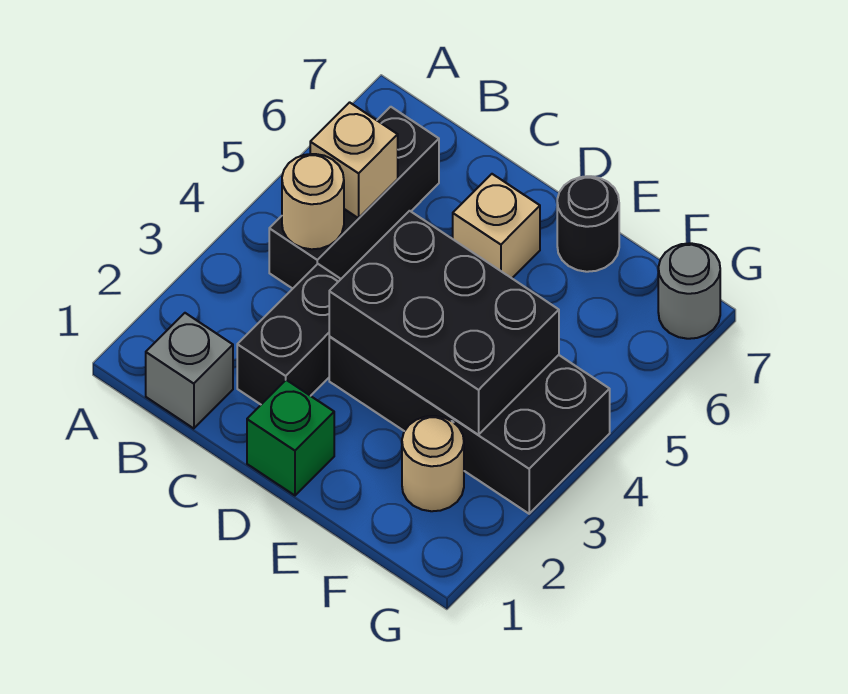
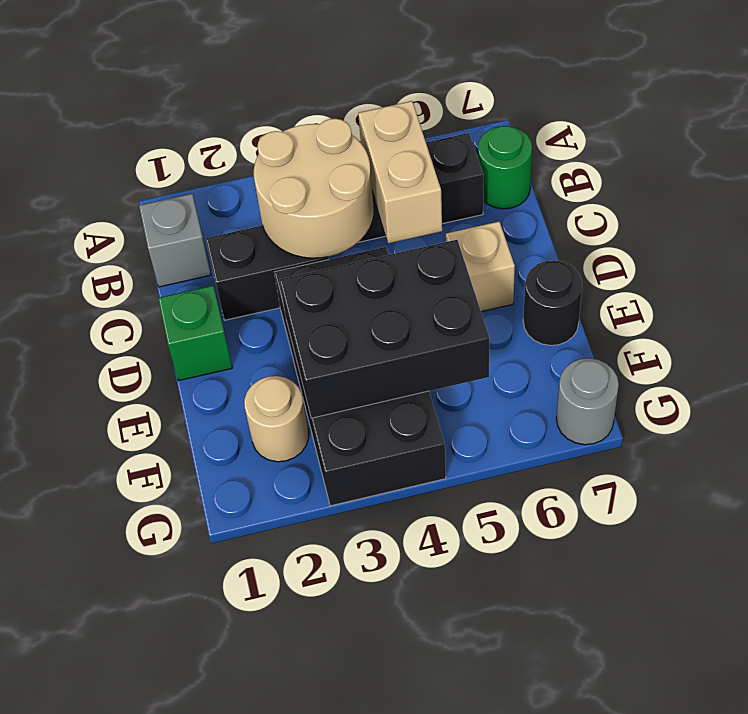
tan 1x1 round brick [282,154,344,249] -> tan 2x2 round brick [254,119,374,258]
tan 1x1 brick [310,102,398,218] -> tan 1x2 brick [358,101,442,243]
none -> green 1x1 round brick [478,126,532,209]
black 2x3 brick [329,211,559,435] -> black 2x3 brick turned to [280,240,489,418]

